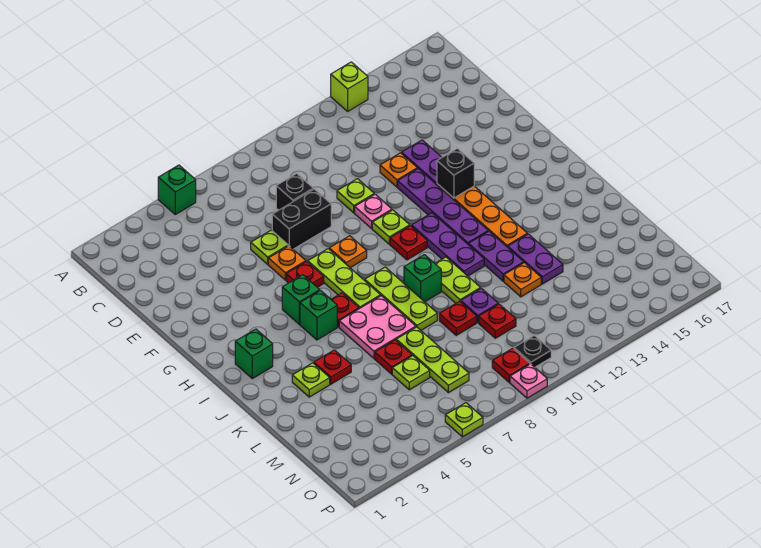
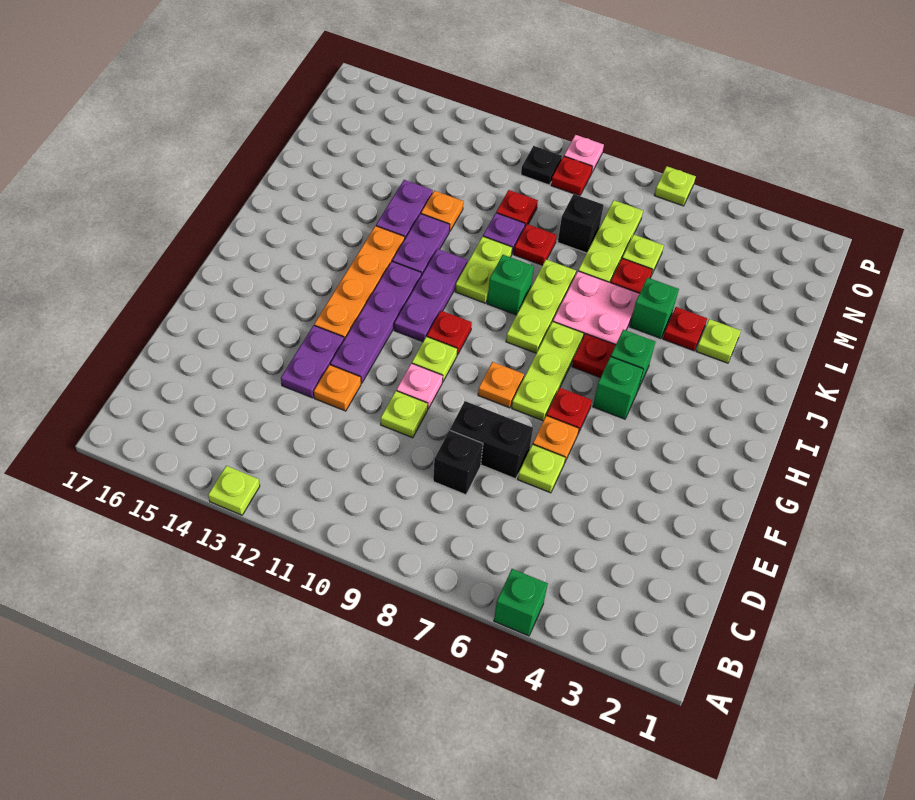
lime 1x1 brick [331,62,368,111] -> lime 1x1 plate [208,466,260,515]
black 1x1 brick [437,148,474,198] -> black 1x1 brick moved to [558,194,604,253]
green 1x1 brick [235,329,273,379] -> green 1x1 brick moved to [630,278,679,338]

